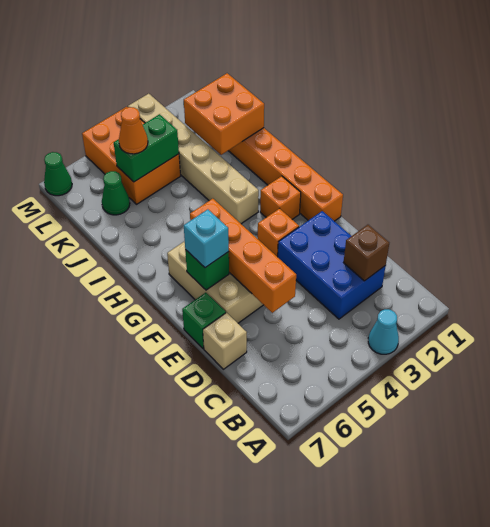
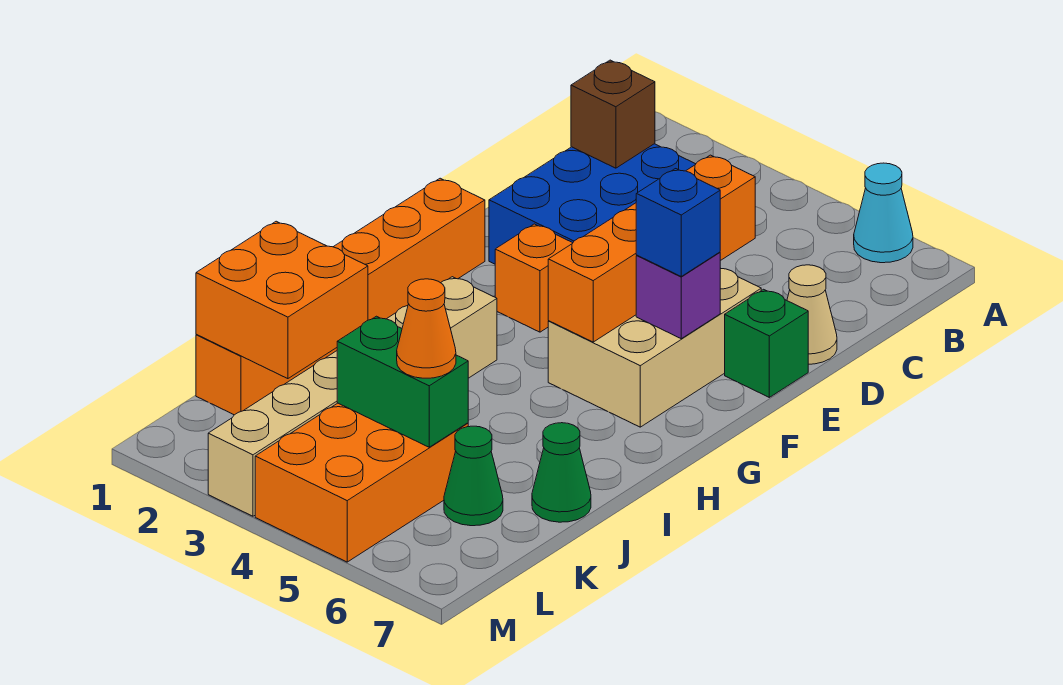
cyan 1x1 cone [368,309,399,354] -> cyan 1x1 cone moved to [854,163,913,263]
tan 1x1 brick [203,312,247,369] -> tan 1x1 cone [787,265,837,364]
green 1x1 brick [185,249,229,290] -> purple 1x1 brick [636,252,720,339]
cyan 1x1 brick [184,209,229,268] -> blue 1x1 brick [636,169,720,276]
orange 1x1 brick [260,176,301,219] -> none
green 1x1 cone [44,152,72,196] -> green 1x1 cone moved to [532,423,591,522]

